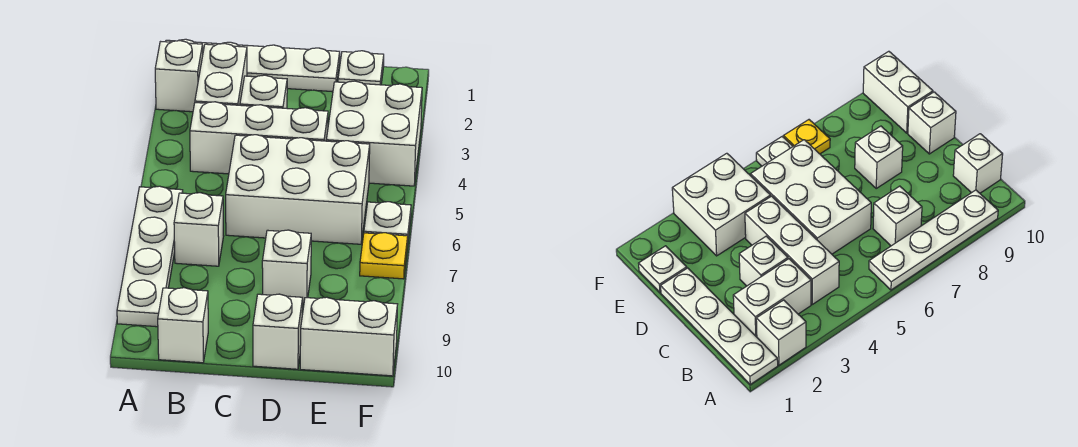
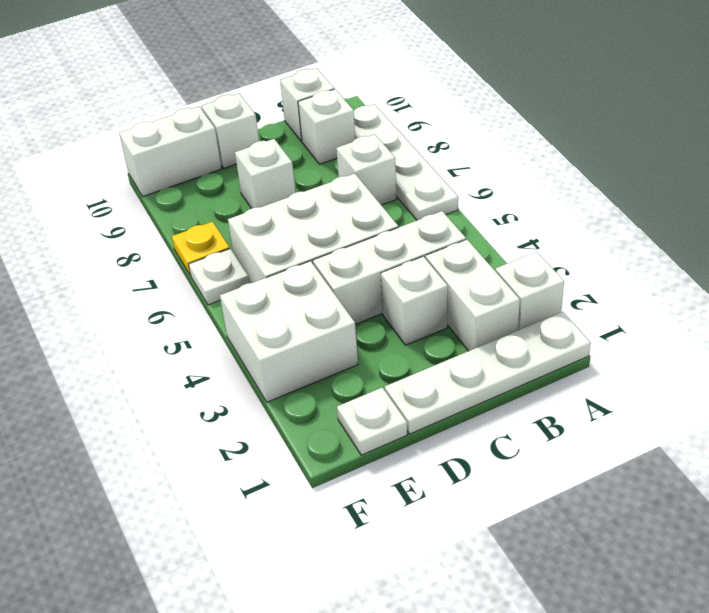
none -> white 1x1 brick [298,89,355,164]

